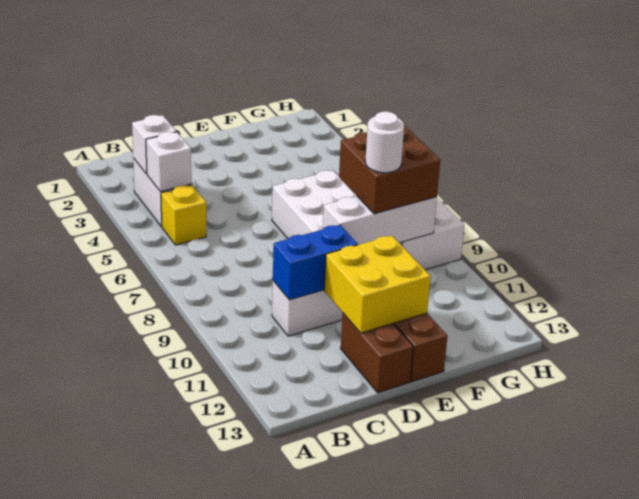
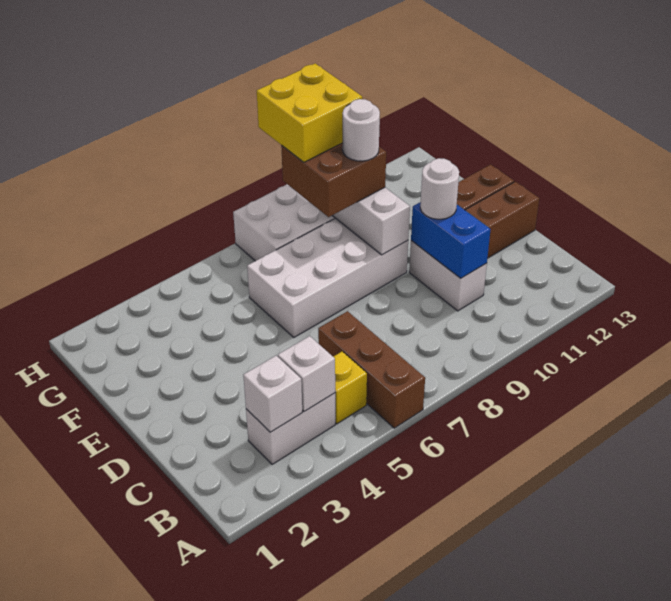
none -> brown 1x3 brick [318,311,425,428]
none -> white 1x1 round brick [420,158,459,219]
yellow 2x2 brick [324,236,431,333] -> yellow 2x2 brick moved to [257,64,362,162]

